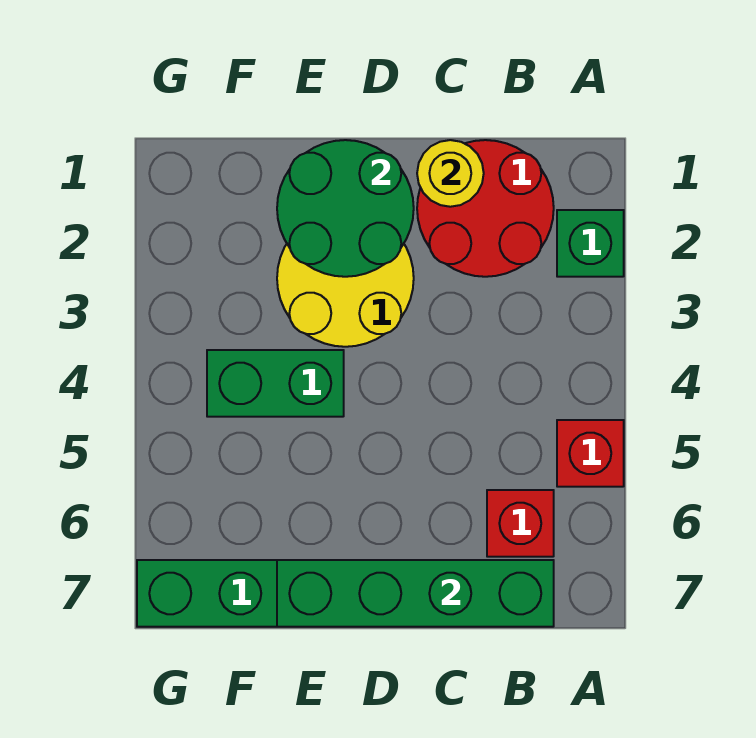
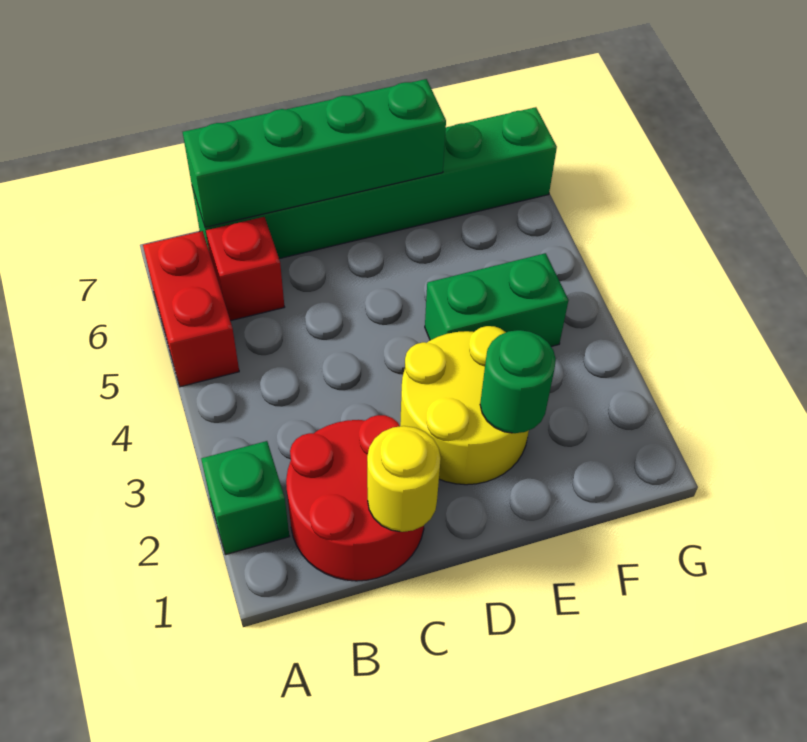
red 1x1 brick [557,420,624,487] -> red 1x2 brick [143,231,239,387]
green 2x2 round brick [277,140,414,277] -> green 1x1 round brick [480,330,556,433]

